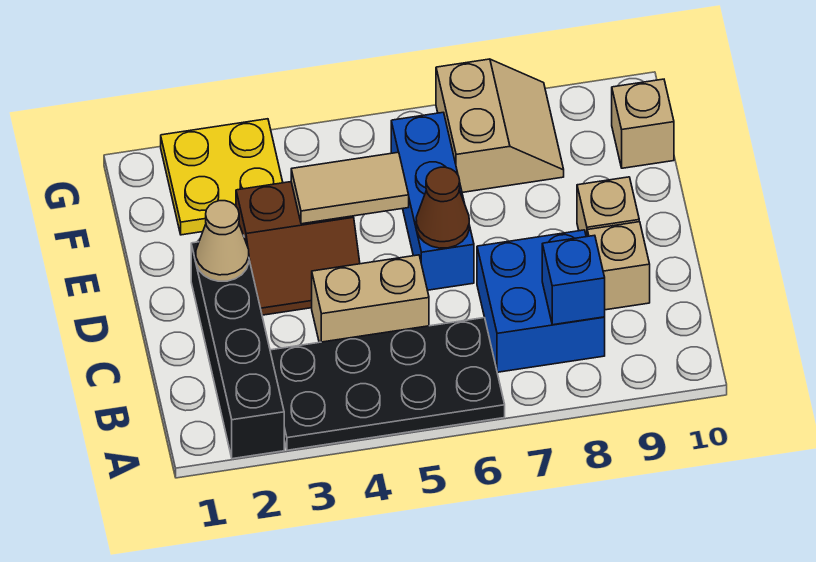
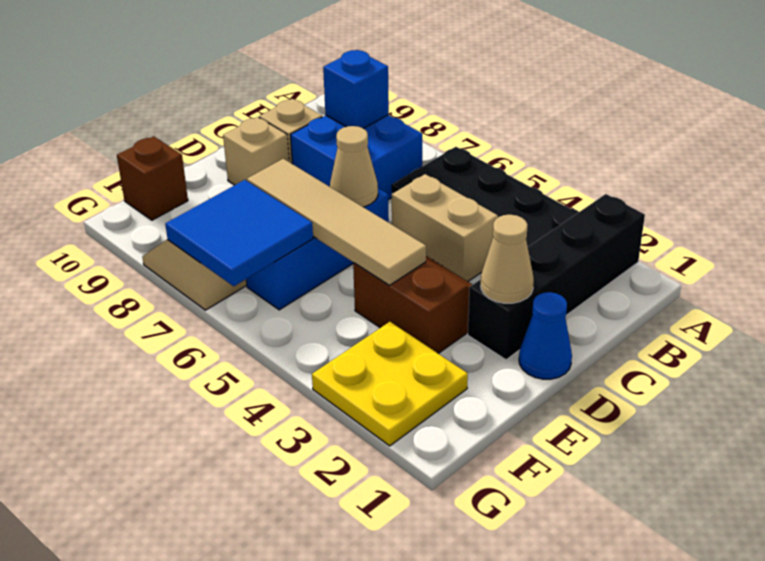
none -> blue 1x1 cone [519,292,572,379]
brown 1x1 cone [416,167,469,248] -> tan 1x1 cone [330,126,378,207]
tan 1x2 tile [291,152,409,224] -> tan 1x4 tile [247,159,426,285]
none -> blue 2x2 tile [165,180,313,286]
tan 1x1 brick [612,79,674,168] -> brown 1x1 brick [117,136,188,220]

